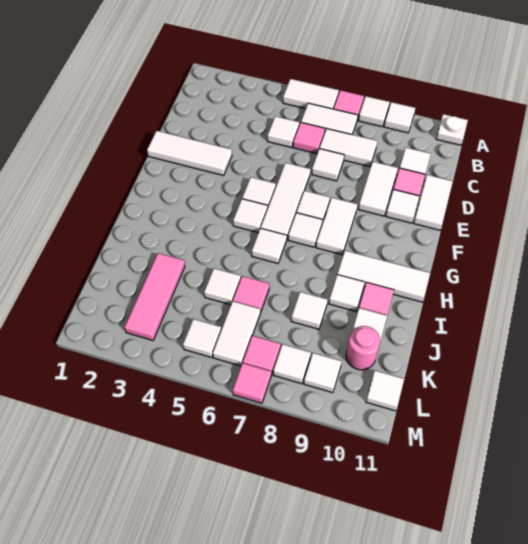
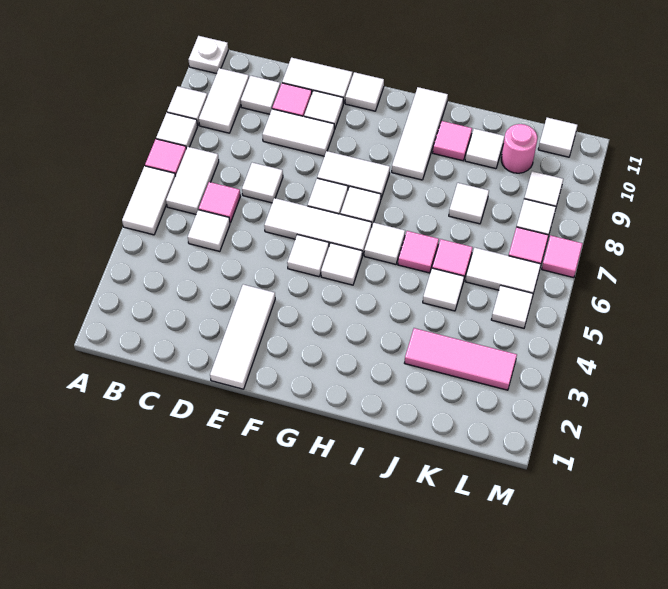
white 1x2 tile [319,129,377,167] -> white 1x2 tile moved to [199,68,249,133]
none -> pink 1x1 tile [398,231,439,273]
white 1x1 tile [329,275,365,311] -> white 1x1 tile moved to [345,72,384,111]

